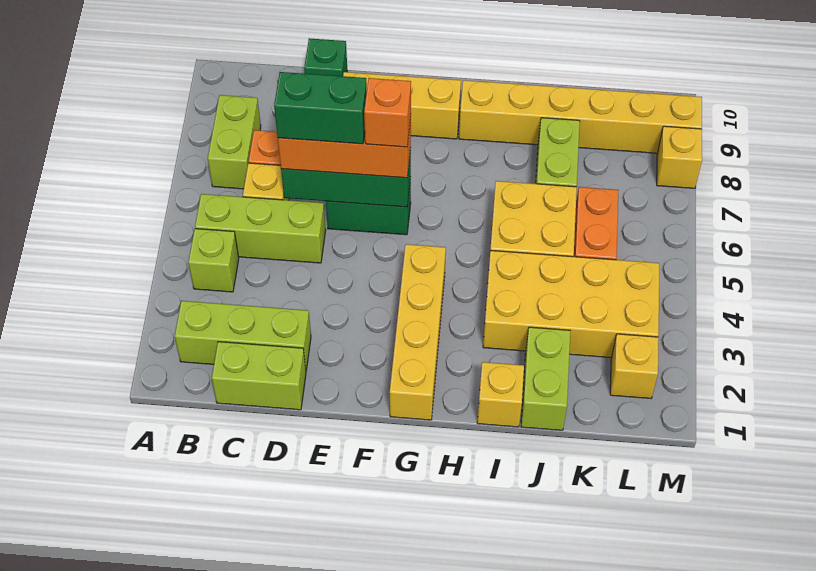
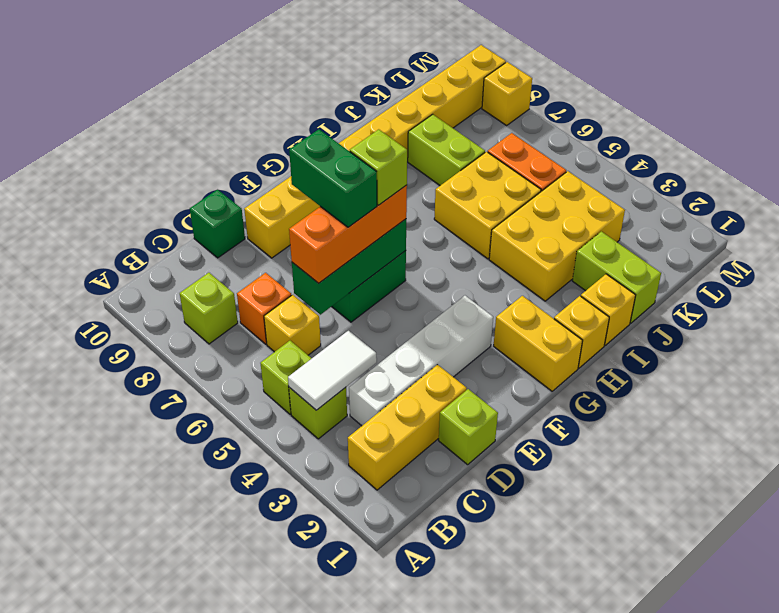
lime 1x3 brick [175,301,311,370] -> yellow 1x3 brick [348,365,467,490]
none -> white 1x2 tile [288,331,377,410]
lime 1x3 brick [195,194,326,263] -> lime 1x1 brick [261,341,312,414]
lime 1x2 brick [208,95,261,189] -> lime 1x1 brick [180,273,238,344]
lime 1x2 brick [212,342,306,410] -> lime 1x1 brick [439,389,498,465]
none -> white 1x4 brick [349,296,493,426]
green 1x2 brick [274,72,367,144] -> green 1x2 brick turned to [289,129,377,227]
orange 1x1 brick [364,78,411,147] -> lime 1x1 brick [350,129,407,205]
yellow 1x4 brick [390,244,446,420] -> yellow 1x2 brick [494,296,583,391]
yellow 2x4 brick [483,250,659,358] -> yellow 2x3 brick [489,171,625,301]
yellow 1x1 brick [610,334,659,398] -> yellow 1x1 brick moved to [554,296,609,368]

